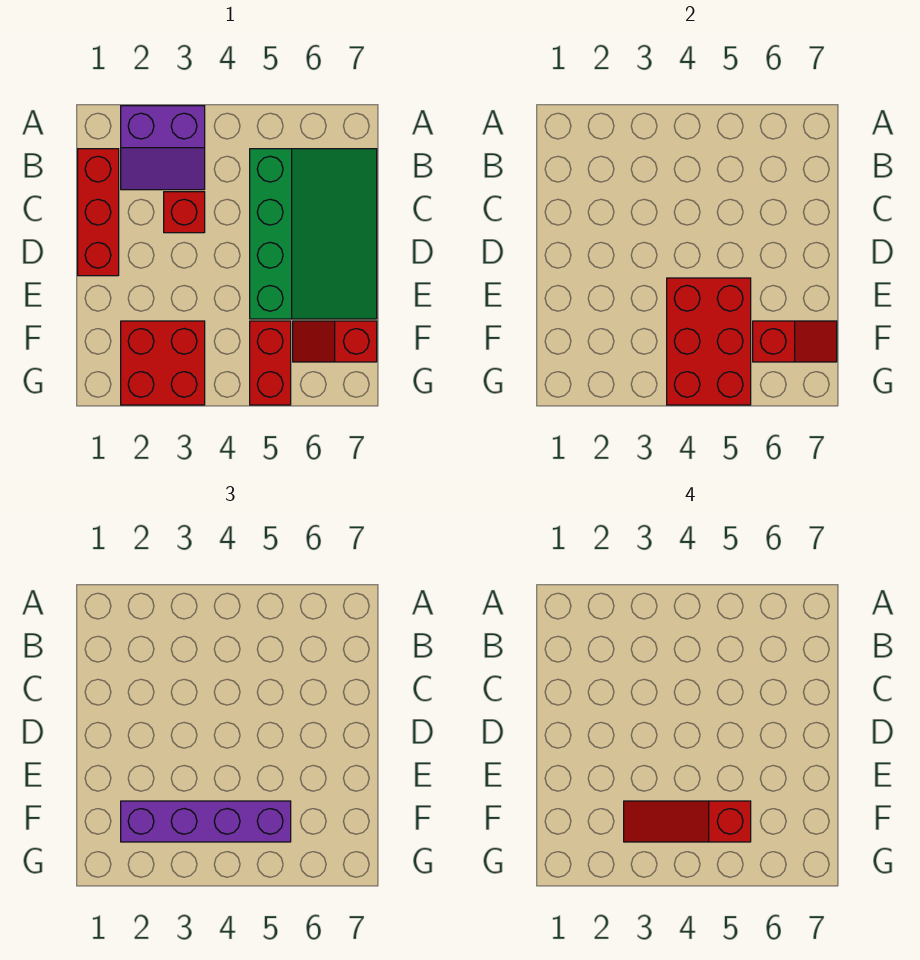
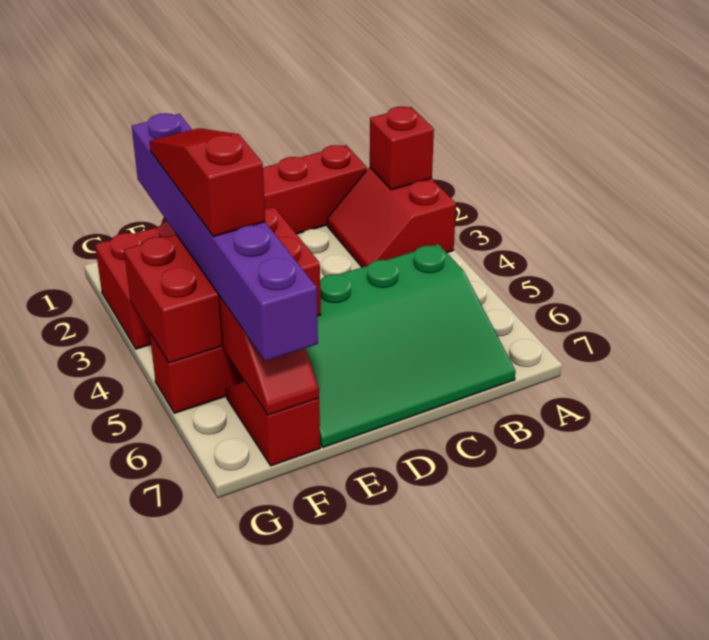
purple 2x2 slope [121,106,205,190] -> red 2x2 slope [327,168,456,267]
red 1x1 brick [164,192,205,233] -> red 1x1 brick moved to [370,106,434,190]
purple 1x4 brick [121,801,291,842] -> purple 1x6 brick [132,113,318,361]

